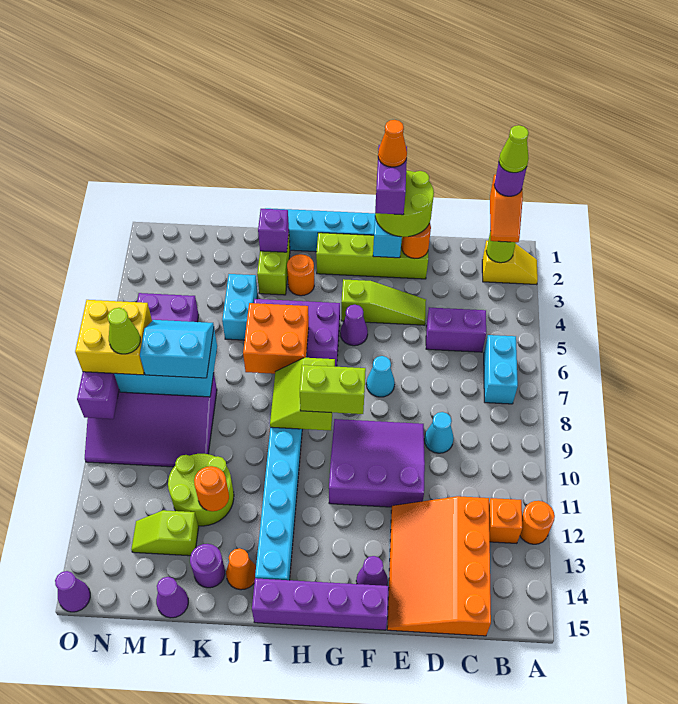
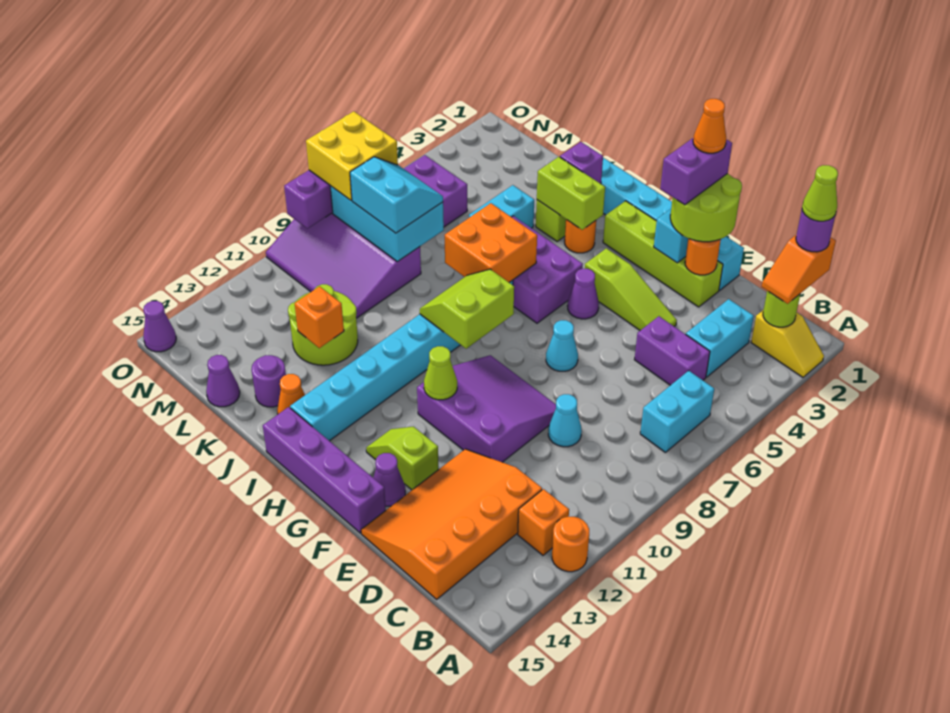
none -> cyan 1x2 brick [686,299,754,377]
lime 1x2 brick [300,365,366,414] -> lime 1x2 brick moved to [537,157,605,230]
orange 1x1 round brick [194,466,229,511] -> orange 1x1 brick [295,286,344,348]
lime 1x2 slope [131,510,199,556] -> lime 1x2 slope moved to [366,427,439,490]
lime 1x1 cone [108,308,140,354] -> lime 1x1 cone moved to [424,346,457,400]

